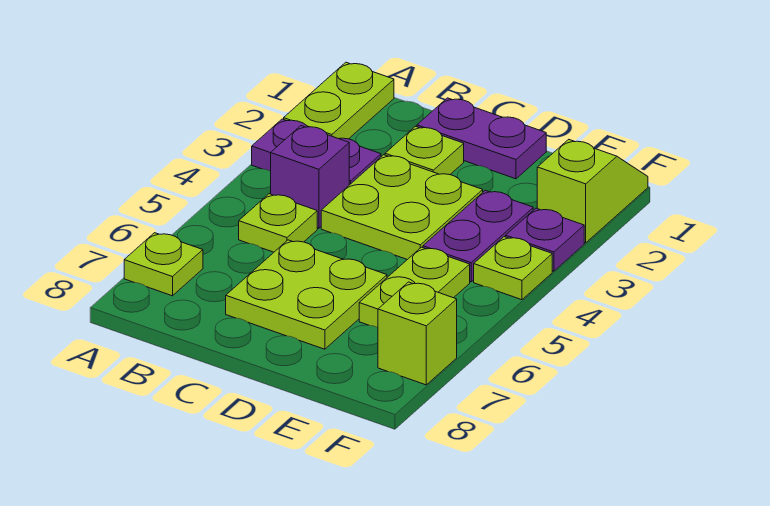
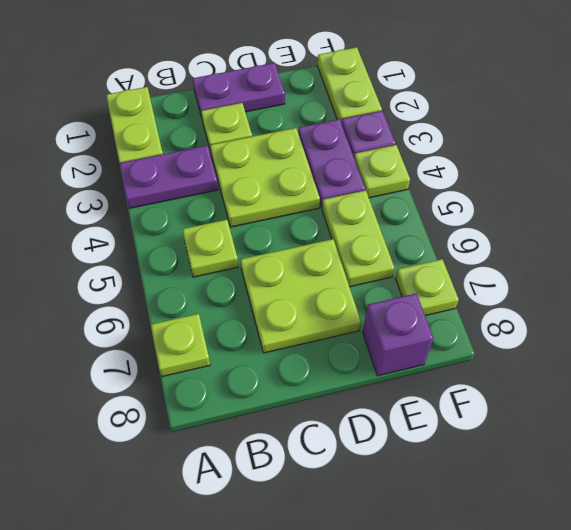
purple 1x1 brick [271,126,349,228] -> purple 1x1 brick moved to [363,293,433,376]
lime 1x2 slope [537,139,648,243] -> lime 1x2 plate [318,47,382,123]
lime 1x1 brick [378,282,457,385] -> lime 1x1 plate [395,259,459,316]

